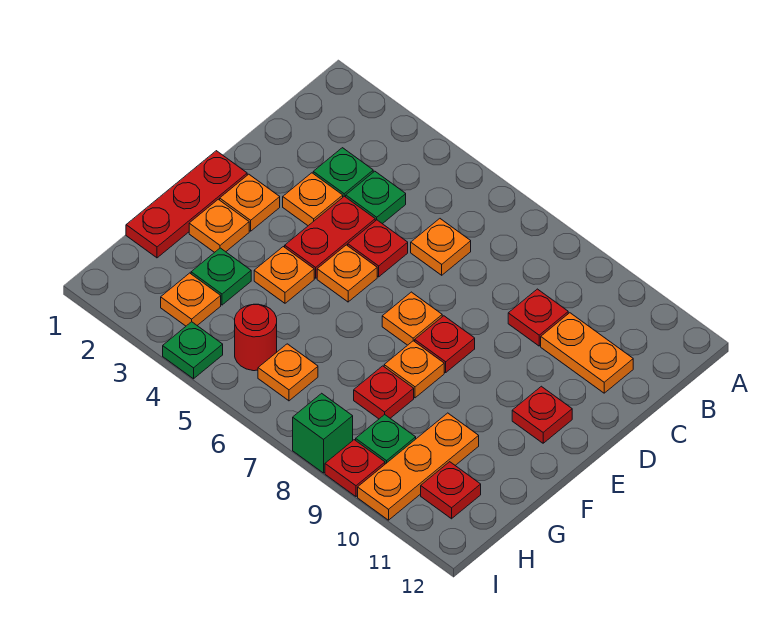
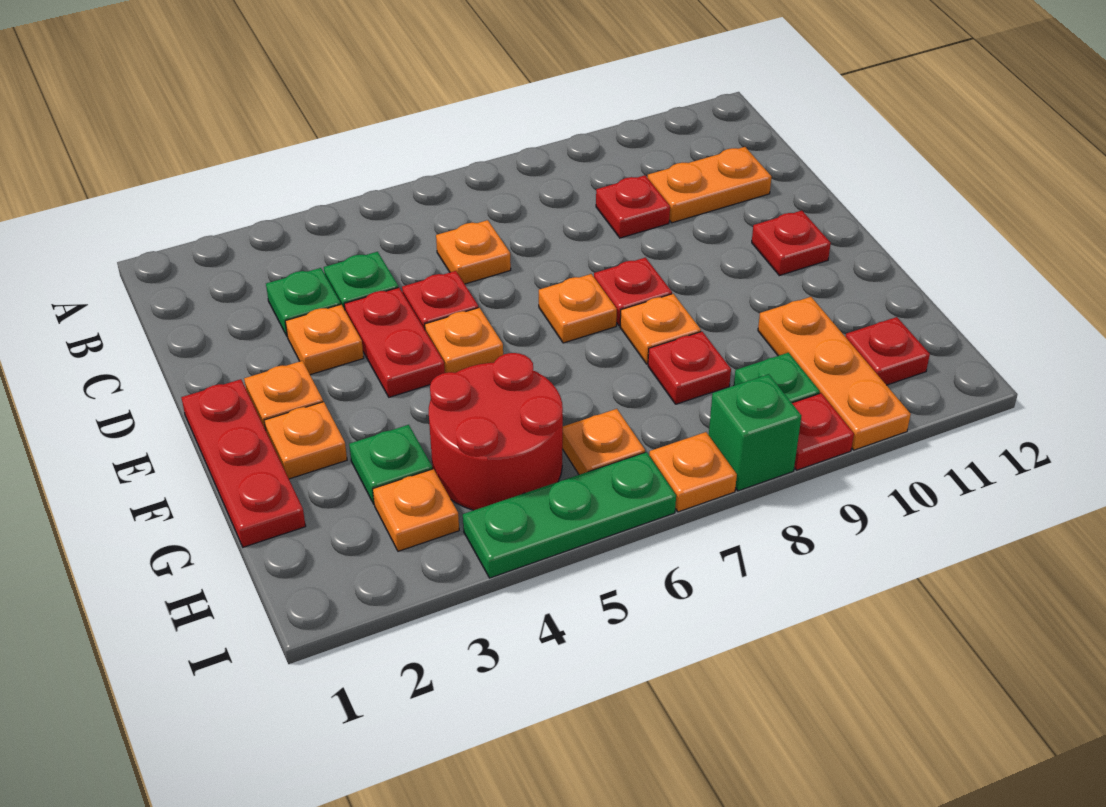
orange 1x1 plate [254,247,314,303] -> orange 1x1 plate moved to [649,432,737,512]
red 1x1 round brick [235,304,277,371] -> red 2x2 round brick [429,353,563,510]
green 1x1 plate [163,322,223,379] -> green 1x3 plate [463,452,676,578]

